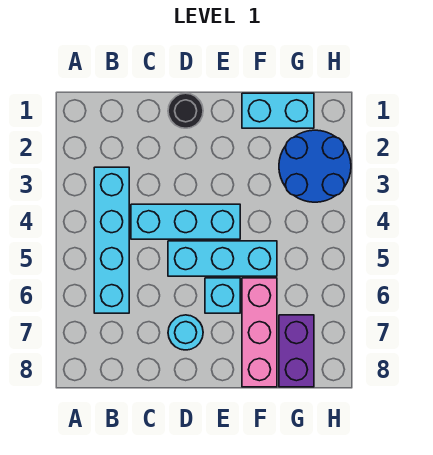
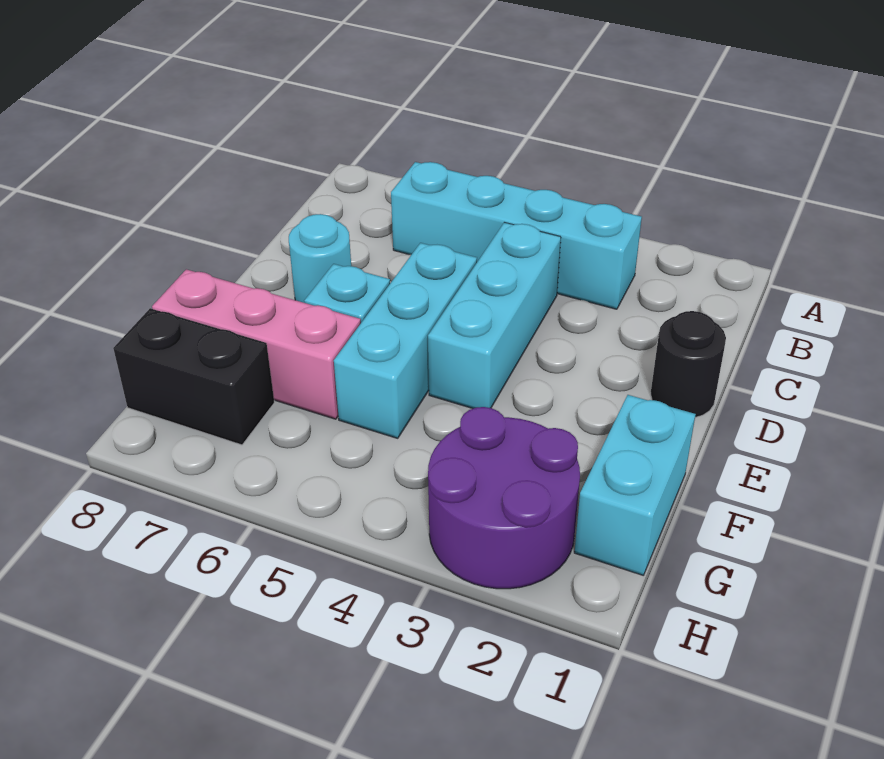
blue 2x2 round brick [279,130,351,202] -> purple 2x2 round brick [428,407,580,589]
purple 1x2 brick [279,315,314,387] -> black 1x2 brick [113,308,274,445]

